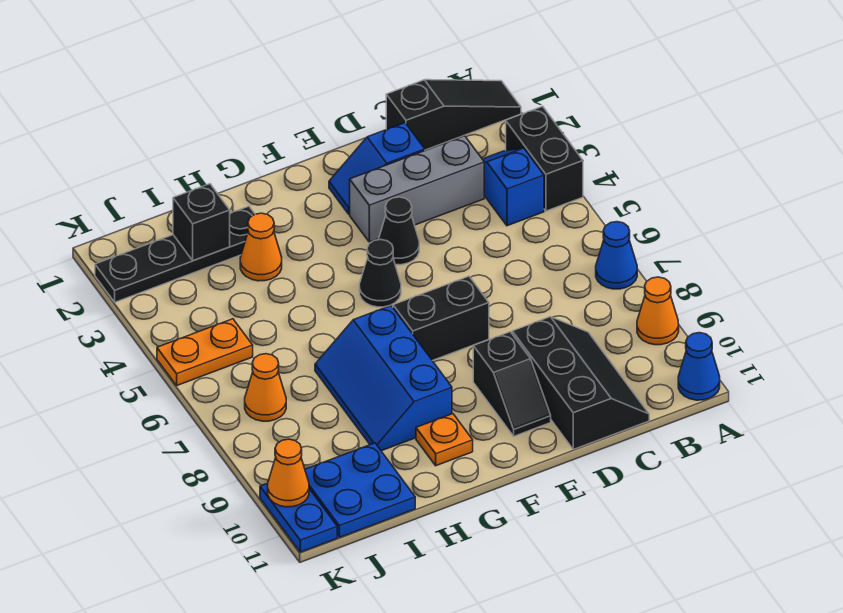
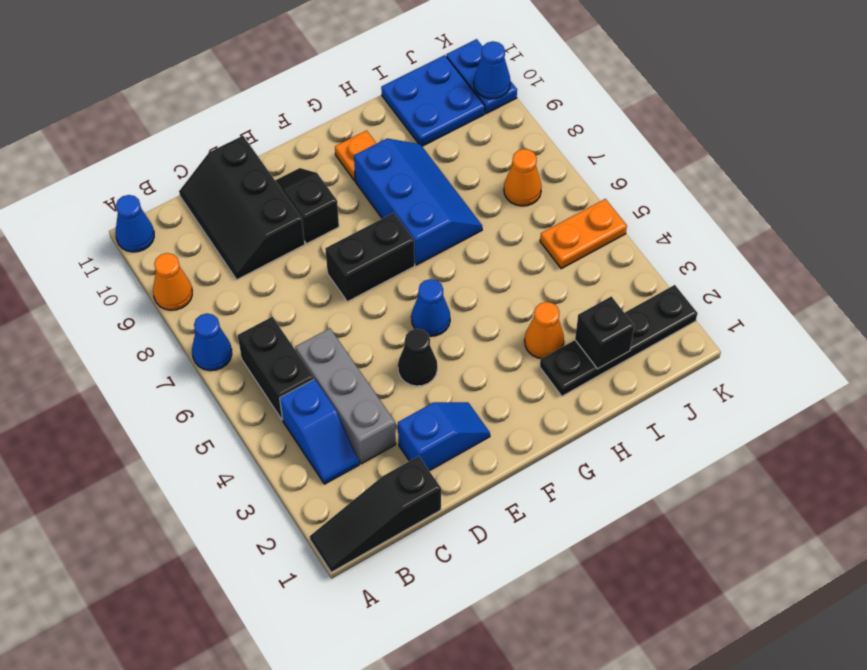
black 1x2 brick [506,106,583,211] -> black 1x2 brick moved to [238,317,314,420]
grey 1x3 brick [350,136,484,242] -> grey 1x3 brick turned to [295,328,396,464]
black 1x1 cone [359,239,401,307] -> blue 1x1 cone [411,279,450,336]
orange 1x1 cone [268,439,309,507] -> blue 1x1 cone [474,41,510,99]

